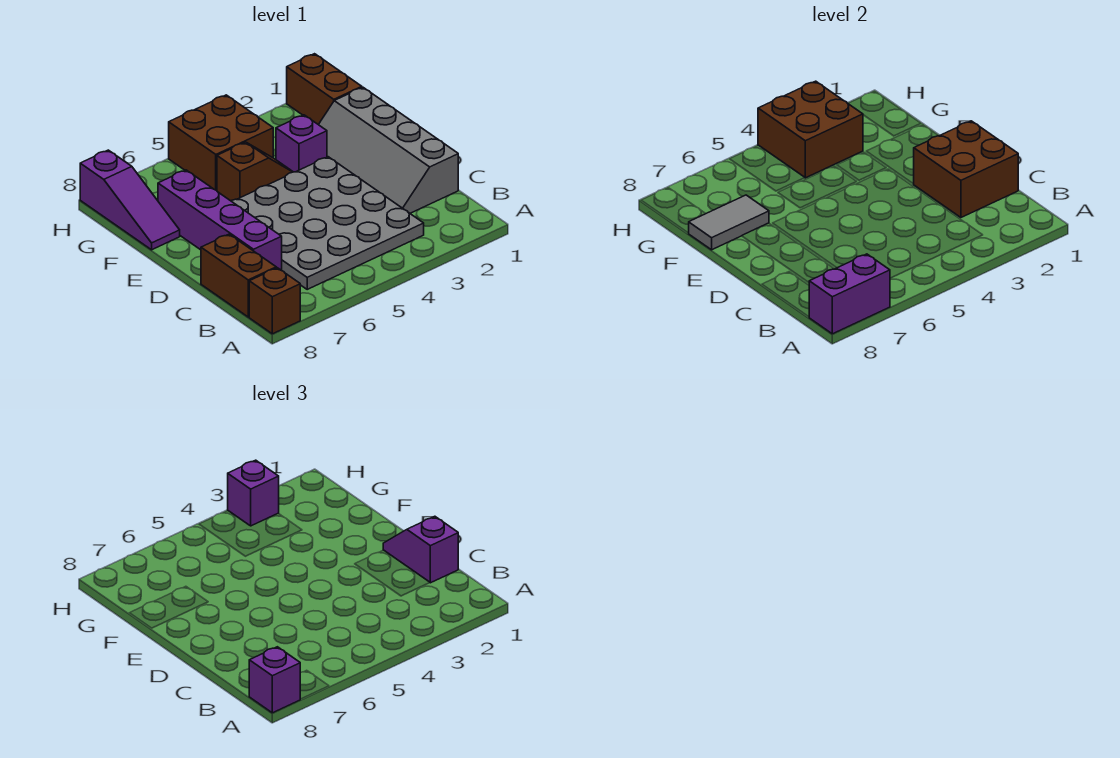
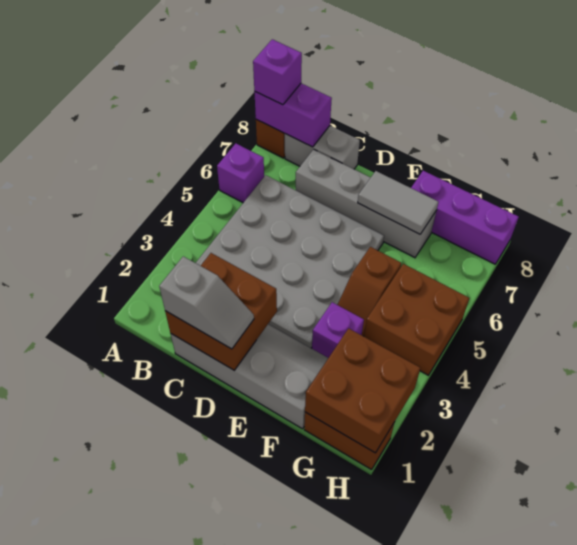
purple 1x2 brick [809,254,890,334] -> purple 1x2 brick turned to [254,83,332,147]
brown 1x2 brick [201,234,276,317] -> grey 1x2 brick [285,126,360,169]
purple 1x2 slope [383,516,458,583] -> grey 1x2 slope [159,256,254,349]
purple 1x4 brick [158,170,282,270] -> grey 1x4 brick [296,149,436,258]
grey 1x2 tile [689,195,769,250] -> grey 1x2 tile turned to [358,171,438,234]
purple 1x3 slope [80,150,180,250] -> purple 1x3 brick [411,171,519,264]
brown 2x2 brick [758,81,863,178] -> brown 2x2 brick moved to [305,328,420,453]
purple 1x1 brick [228,460,279,526] -> purple 1x1 brick moved to [217,144,264,203]

